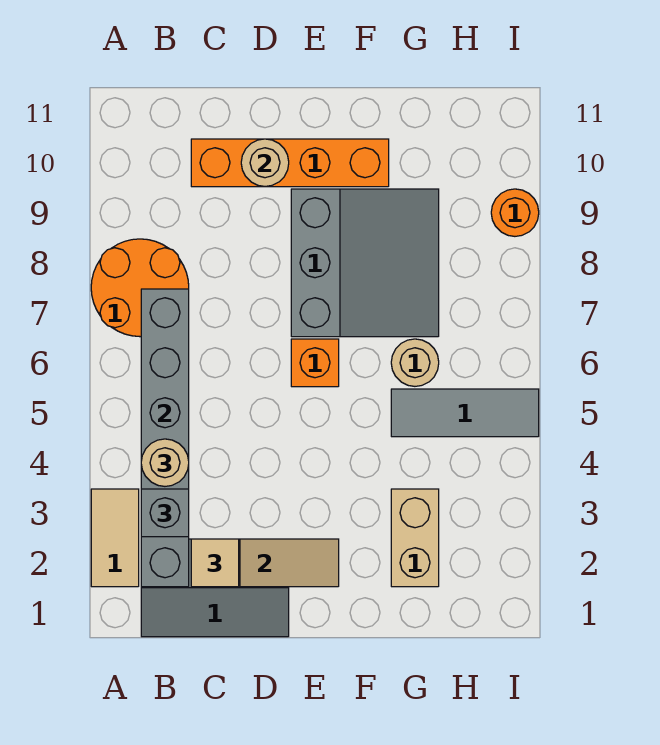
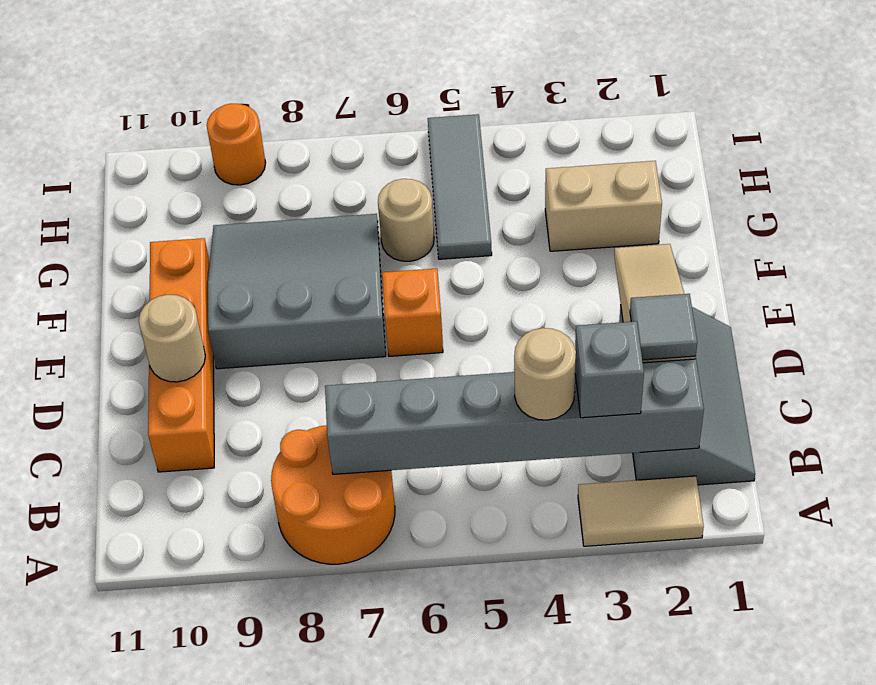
tan 1x1 tile [191,539,239,587] -> grey 1x1 tile [630,294,697,360]

